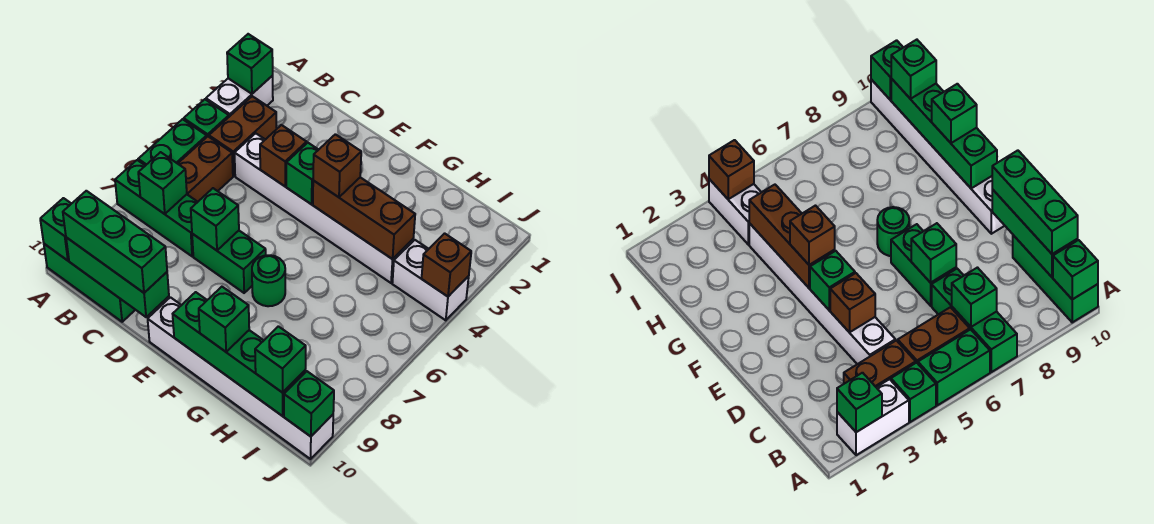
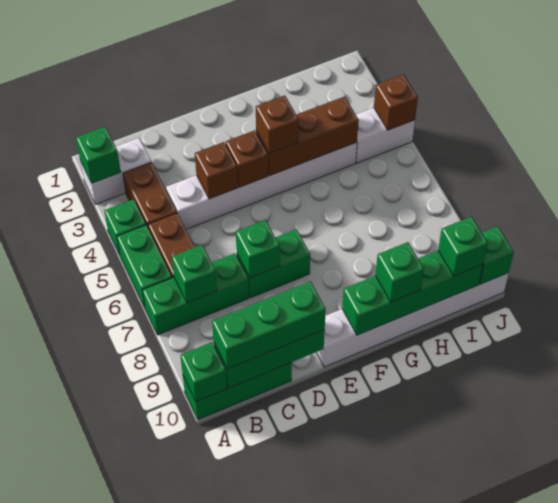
white 1x2 brick [206,76,273,117] -> white 1x2 brick turned to [80,138,151,204]
green 1x1 brick [286,143,318,204] -> brown 1x1 brick [226,130,268,187]
green 1x1 round brick [252,255,285,306] -> none

